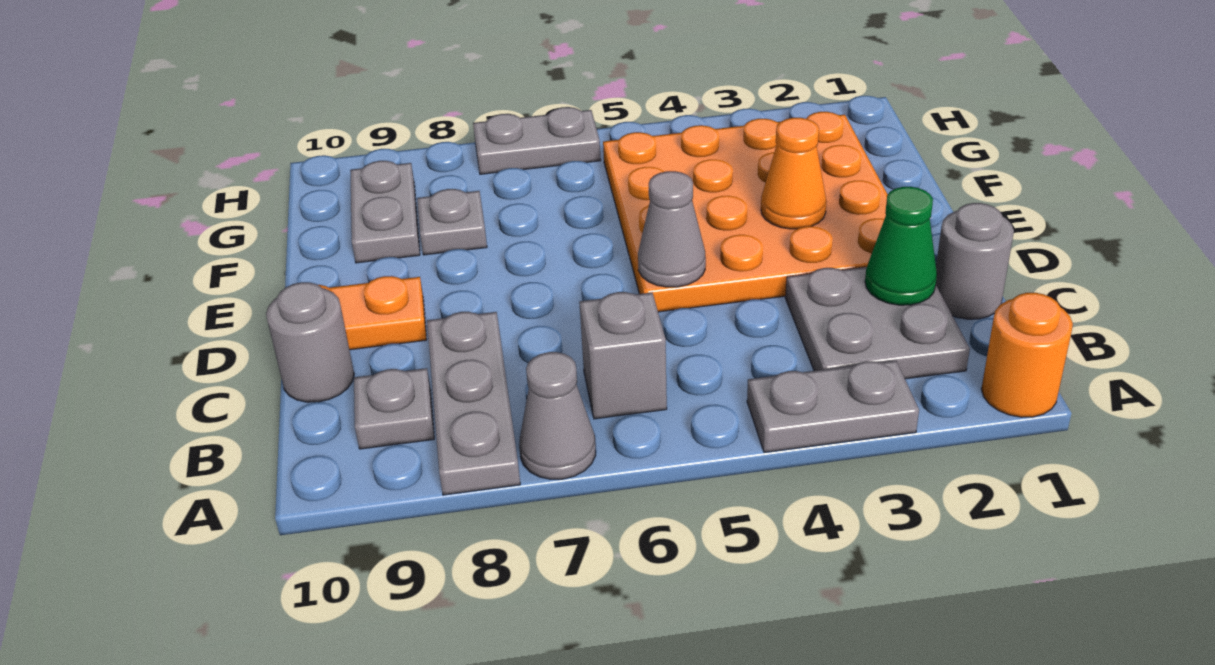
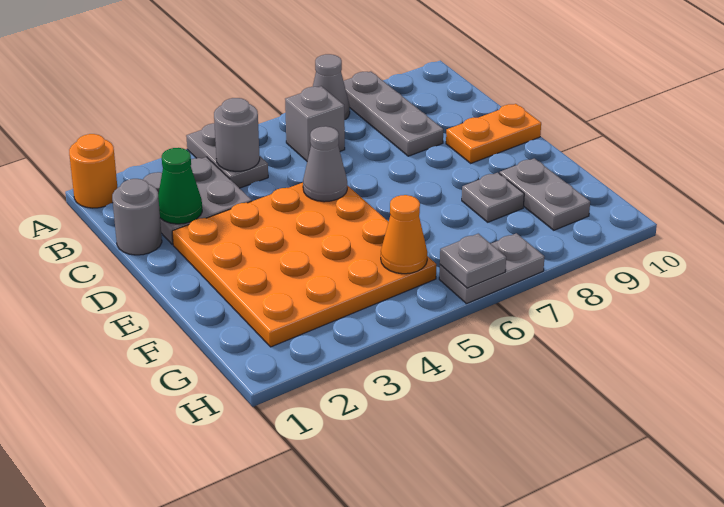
grey 1x2 plate [747,360,919,452] -> grey 1x2 plate turned to [186,123,268,188]
grey 1x1 plate [354,368,434,449] -> grey 1x1 plate moved to [440,234,506,288]
grey 1x1 round brick [266,282,354,402] -> grey 1x1 round brick moved to [214,98,260,171]
orange 1x1 cone [761,118,827,229] -> orange 1x1 cone moved to [381,195,427,274]

